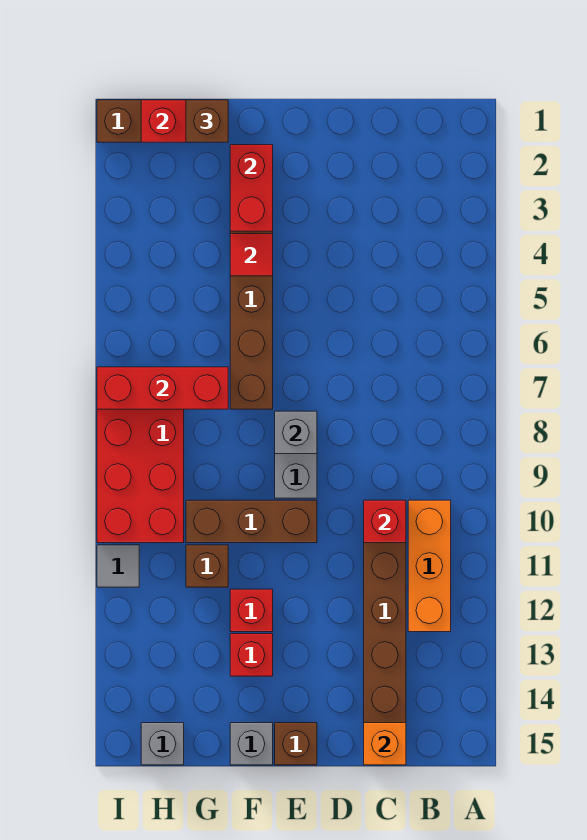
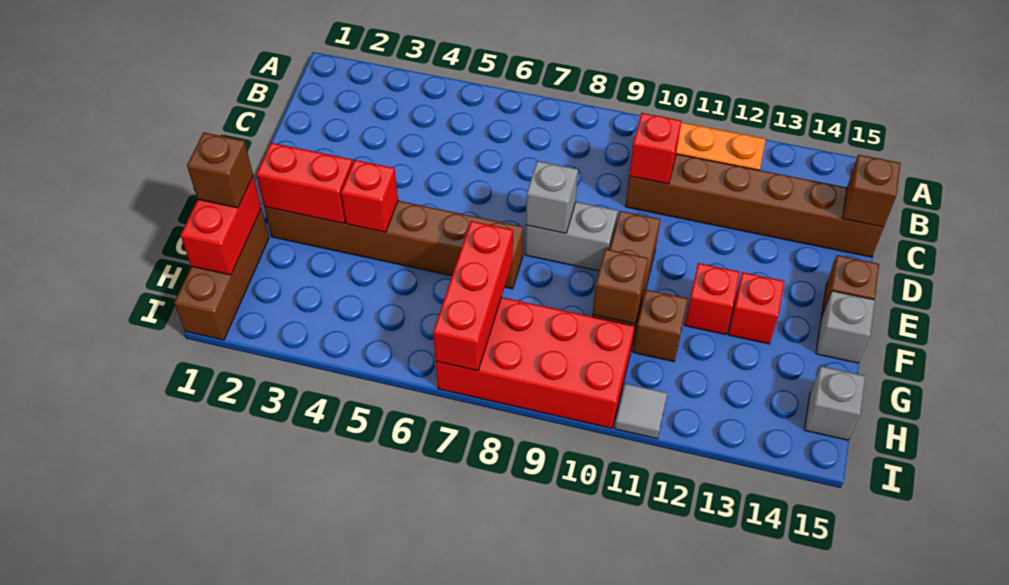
orange 1x1 brick [364,723,406,765] -> brown 1x1 brick [842,155,901,227]
red 1x1 tile [230,234,273,276] -> red 1x1 brick [341,160,398,232]
none -> brown 1x1 brick [593,249,648,324]

